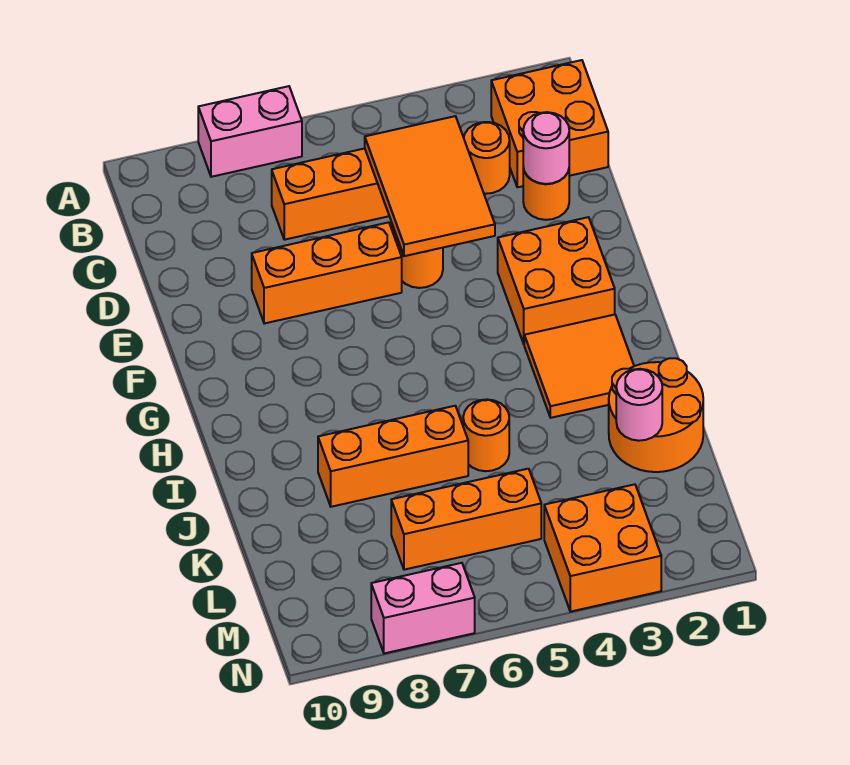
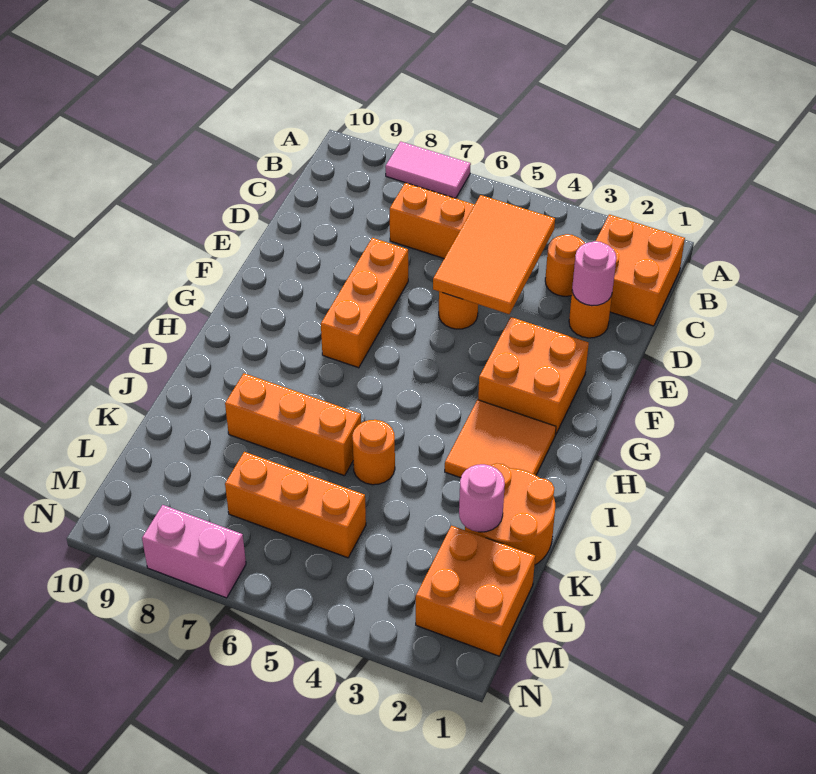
pink 1x2 brick [198,86,302,177] -> pink 1x2 tile [385,141,471,198]
orange 1x3 brick [252,222,402,324] -> orange 1x3 brick turned to [321,238,408,368]
orange 2x2 brick [544,484,661,612] -> orange 2x2 brick moved to [416,526,535,656]

